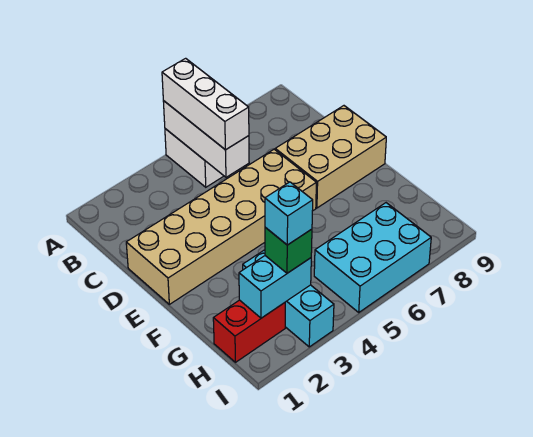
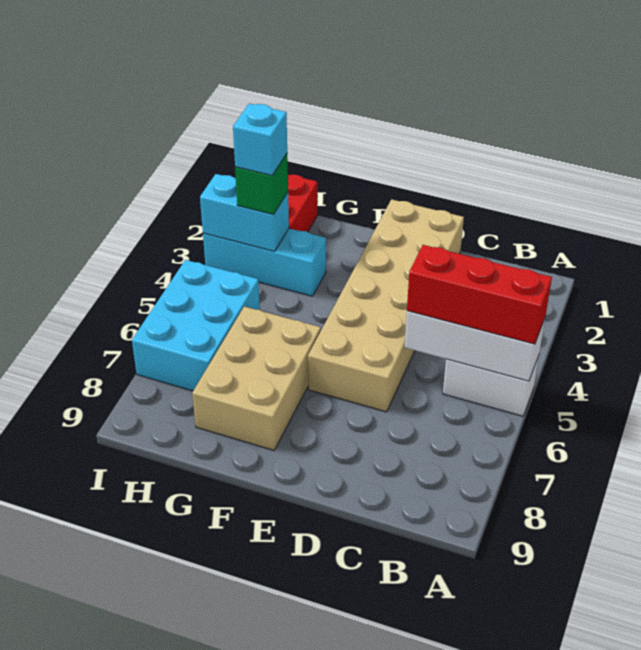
white 1x3 brick [162,58,249,150] -> red 1x3 brick [407,245,552,344]
tan 2x3 brick [275,106,386,208] -> tan 2x3 brick moved to [192,306,321,450]
cyan 1x2 brick [239,256,311,318] -> cyan 1x2 brick turned to [200,174,289,251]

